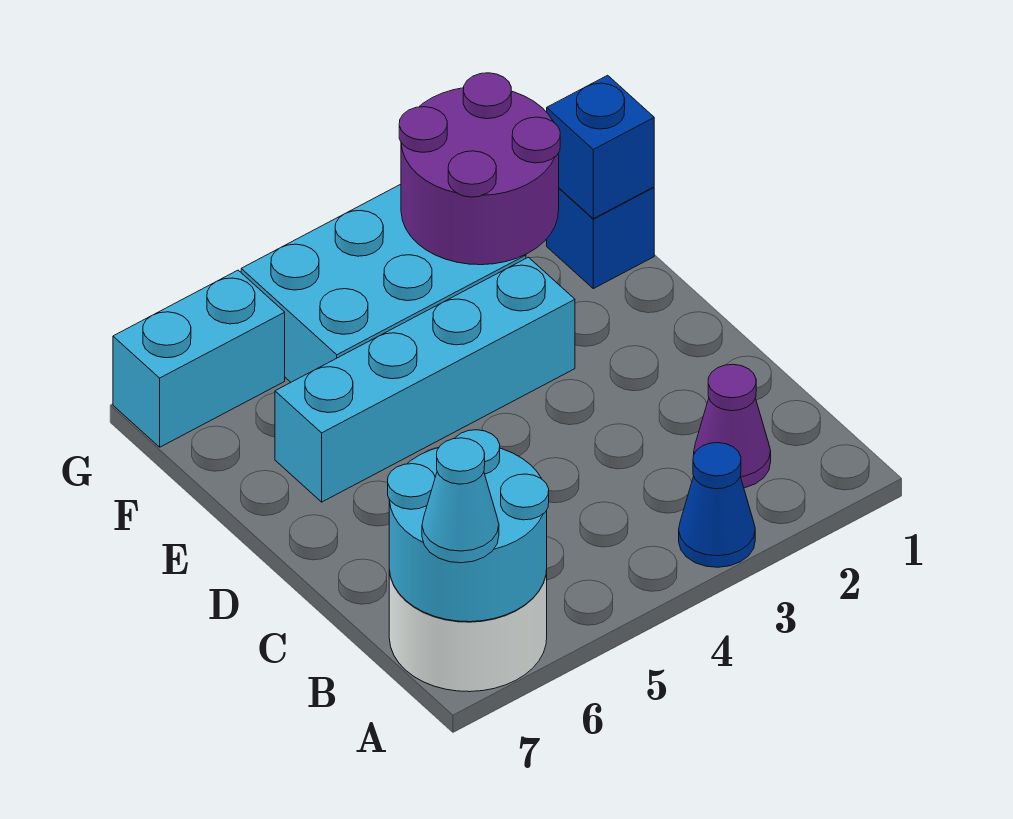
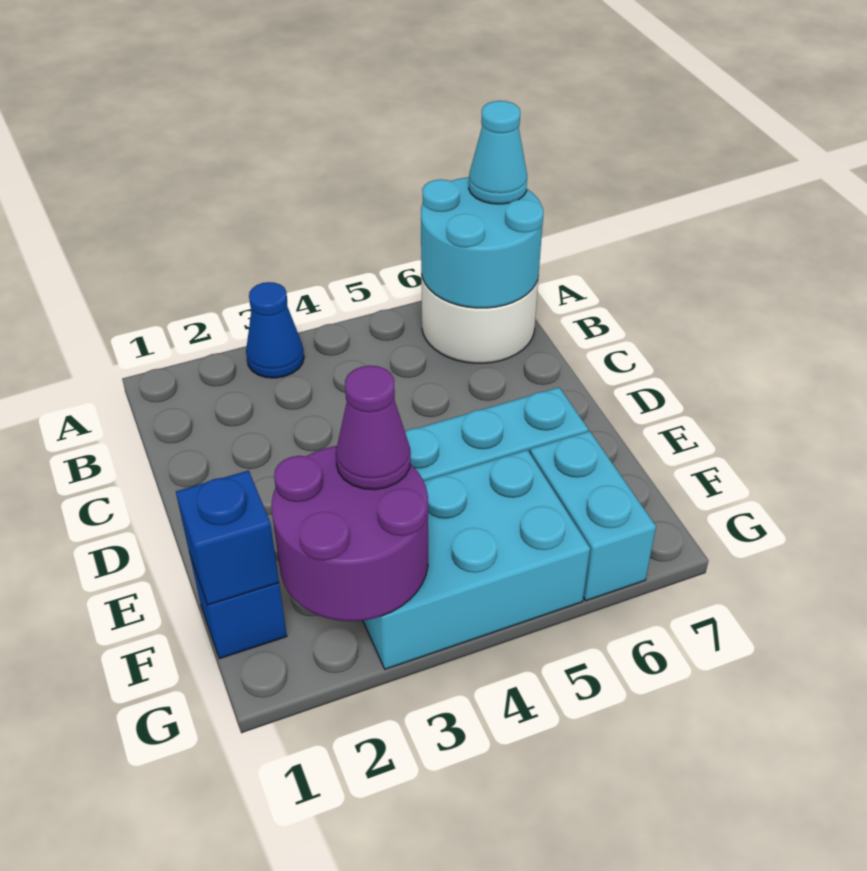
purple 1x1 cone [694,364,771,488] -> purple 1x1 cone moved to [336,366,411,490]
cyan 1x2 brick [113,270,285,447] -> cyan 1x2 brick turned to [530,431,656,601]

